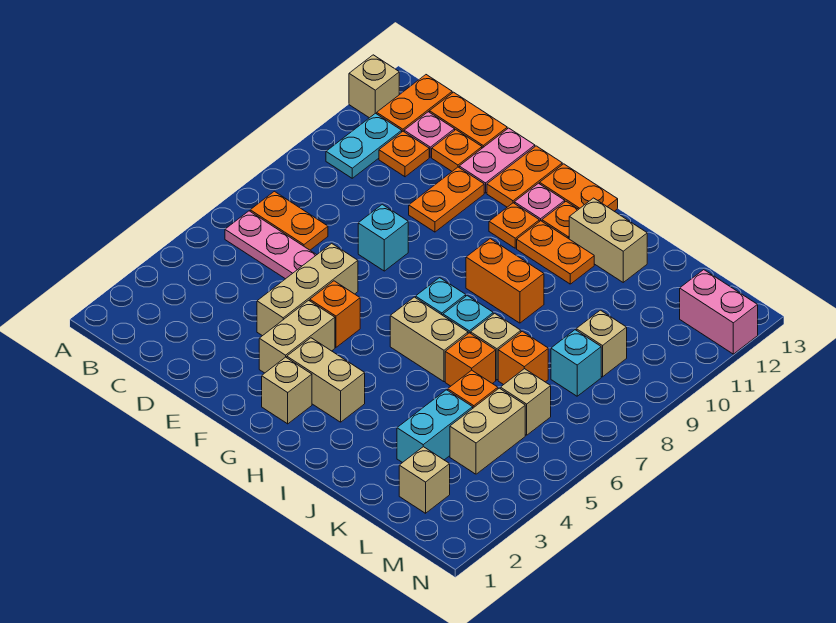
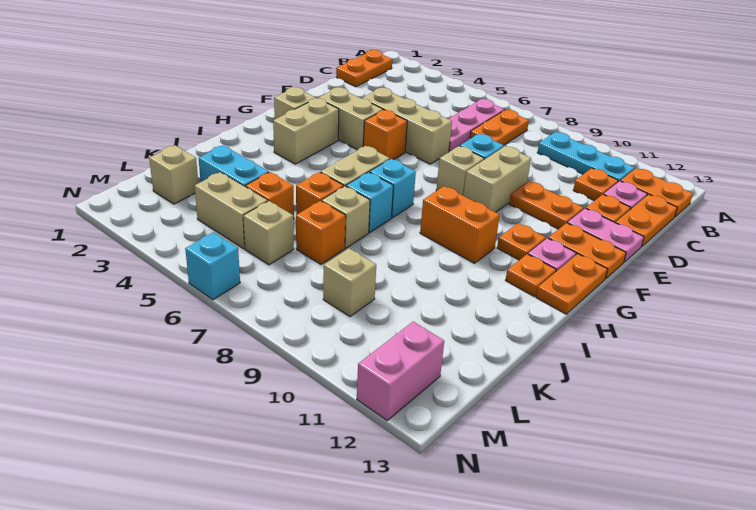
tan 1x1 brick [349,55,399,118] -> tan 1x1 brick moved to [436,146,484,195]
cyan 1x2 plate [326,113,402,178] -> cyan 1x3 plate [537,132,635,182]
orange 1x2 brick [466,239,544,323] -> orange 1x2 brick turned to [420,186,500,263]
orange 1x2 plate [517,221,594,284] -> orange 1x2 plate moved to [336,50,392,87]
tan 1x2 brick [569,198,647,282] -> tan 1x2 brick moved to [463,146,531,212]
cyan 1x1 brick [551,330,601,396] -> cyan 1x1 brick moved to [185,232,240,300]

